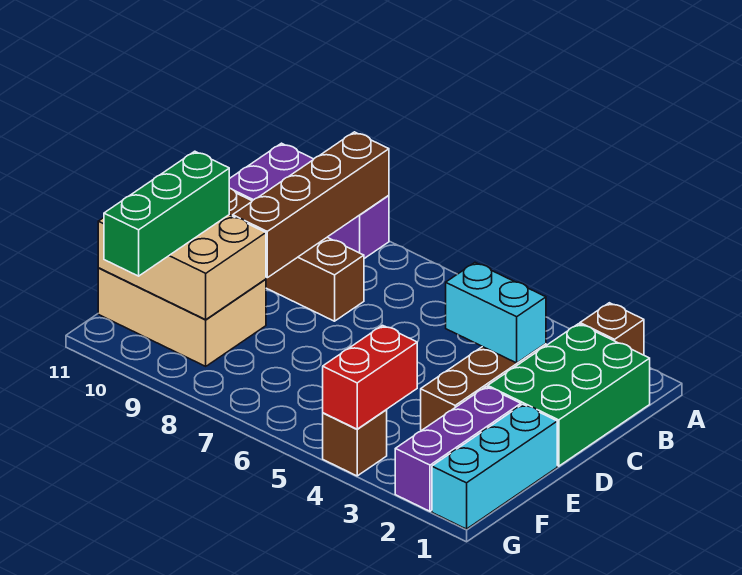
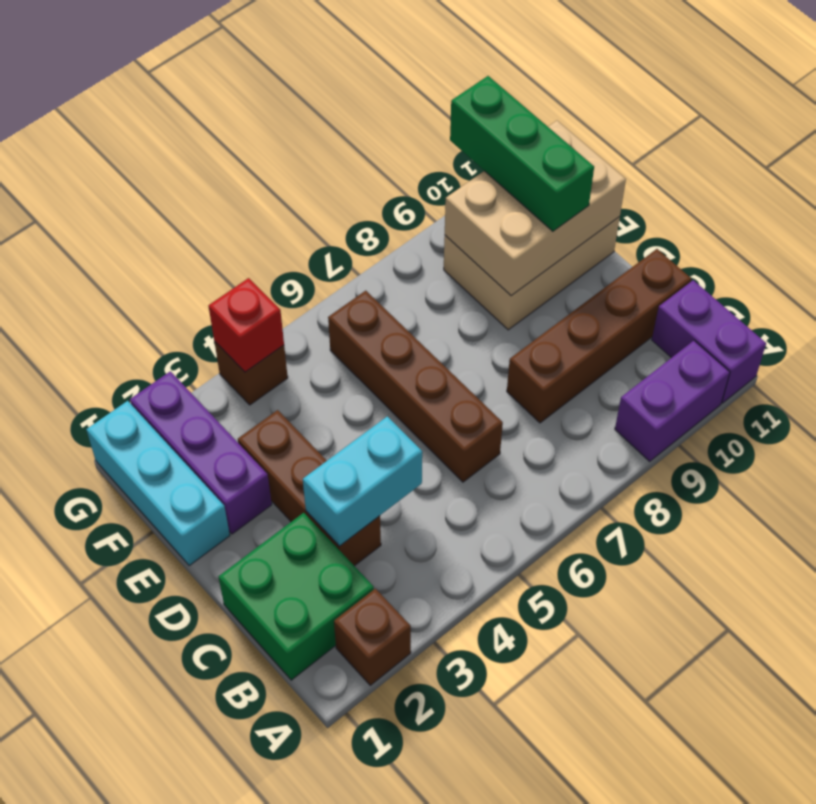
brown 1x4 brick [233,132,389,278] -> brown 1x4 brick moved to [328,291,503,482]
green 2x3 brick [488,324,650,466] -> green 2x2 brick [218,513,374,680]
red 1x2 brick [323,325,417,429] -> red 1x1 brick [208,278,284,372]

